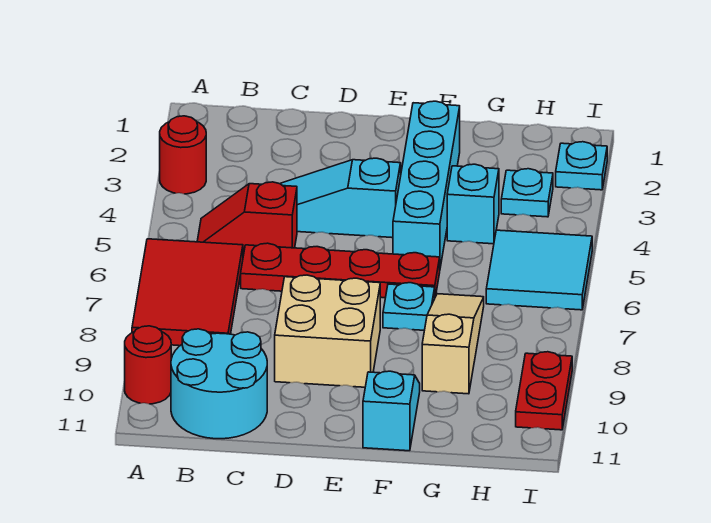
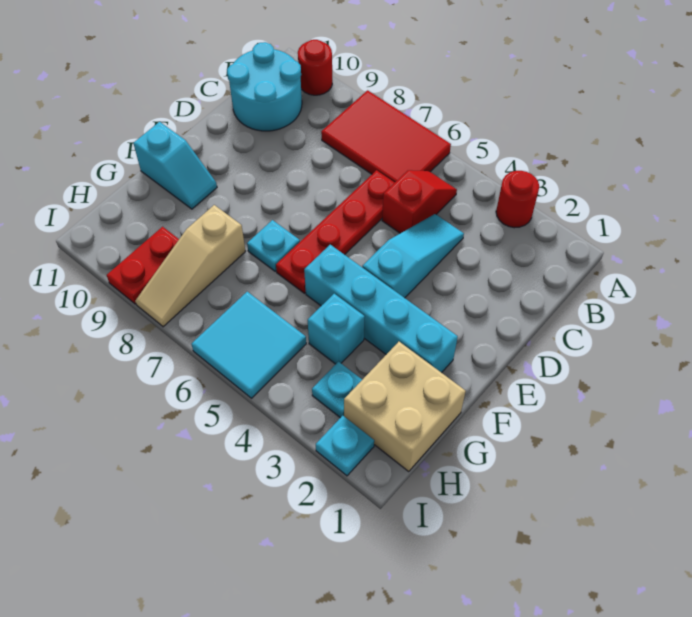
tan 2x2 brick [275,275,380,387] -> tan 2x2 brick moved to [344,342,466,471]
tan 1x3 slope [422,294,484,394] -> tan 1x3 slope turned to [135,205,246,327]
red 1x2 plate [516,352,572,430] -> red 1x2 plate turned to [107,227,179,304]

